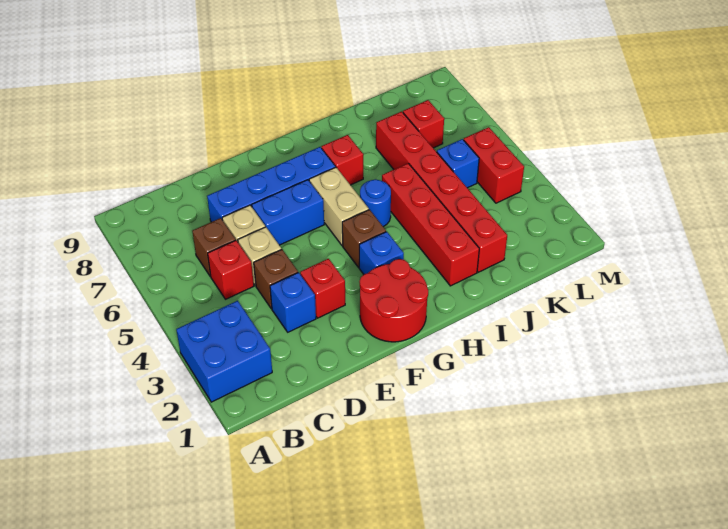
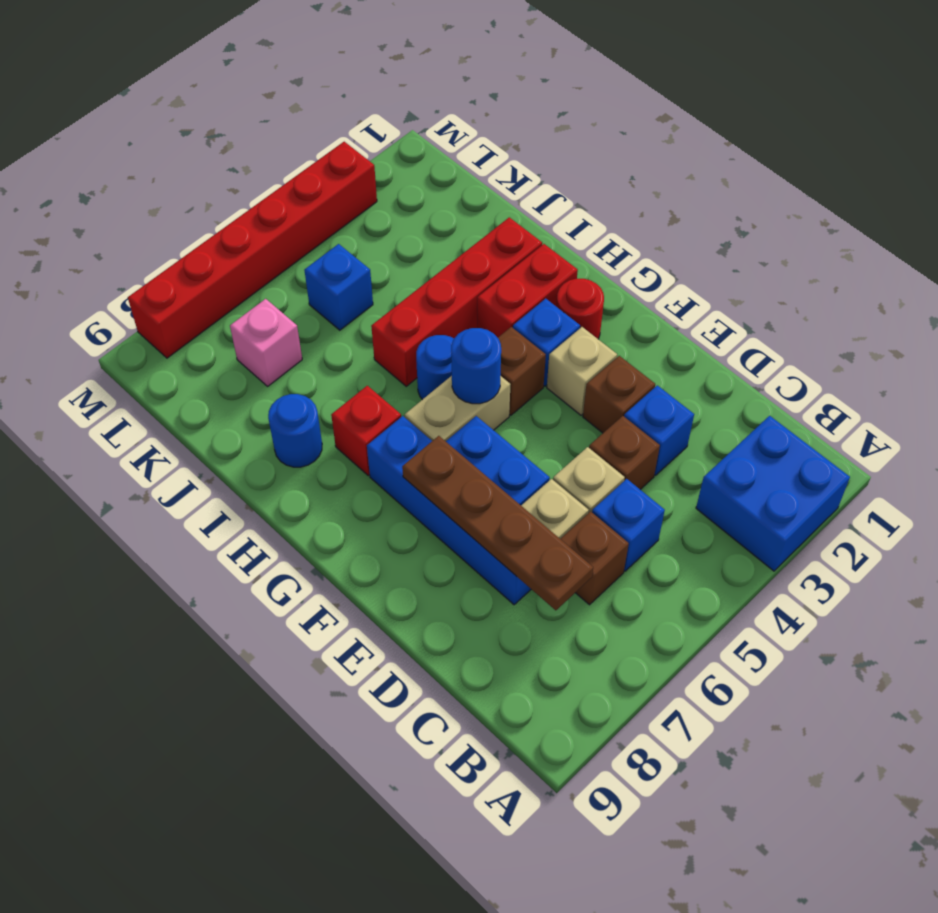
red 1x1 brick [208,240,254,299] -> blue 1x1 brick [592,479,665,571]
none -> brown 1x4 plate [402,436,593,610]
red 1x1 brick [300,259,345,318] -> brown 1x1 brick [583,356,655,433]
red 2x2 round brick [360,259,428,342] -> red 1x1 round brick [556,279,604,339]
none -> tan 1x1 brick [547,327,617,415]
none -> blue 1x1 round brick [451,328,501,404]
none -> blue 1x1 round brick [268,394,322,467]
red 1x6 brick [376,111,507,272] -> red 1x6 brick moved to [128,142,377,358]
red 1x1 brick [403,100,444,148] -> pink 1x1 brick [230,299,302,386]
red 1x2 brick [464,127,524,203] -> red 1x2 brick moved to [477,244,578,338]

